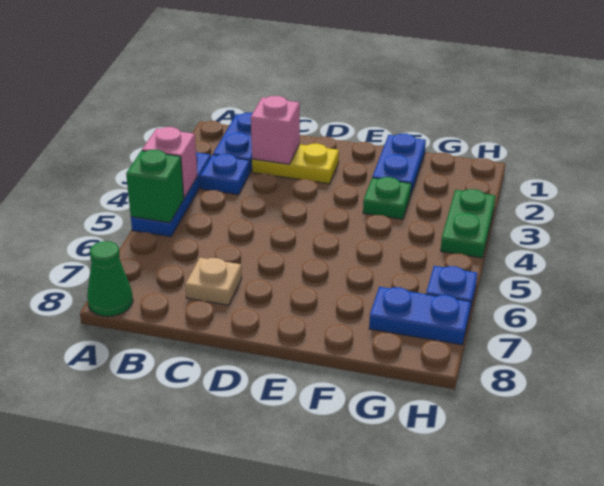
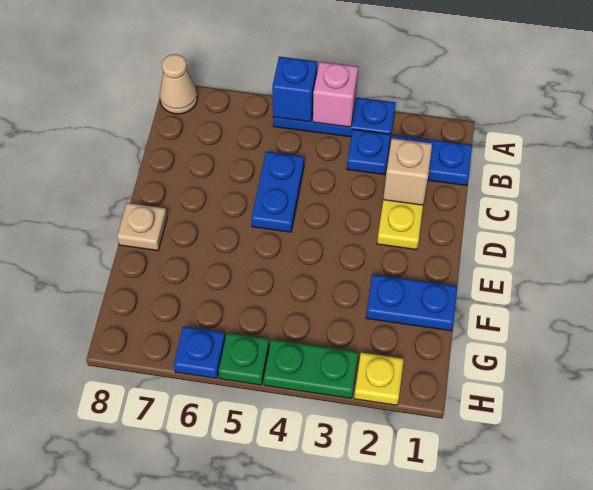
green 1x1 brick [126,150,184,223] -> blue 1x1 brick [272,57,317,122]
green 1x1 cone [87,241,133,316] -> tan 1x1 cone [160,54,198,114]
pink 1x1 brick [251,96,300,164] -> tan 1x1 brick [383,138,432,205]
tan 1x1 plate [185,258,242,305] -> tan 1x1 plate moved to [117,203,167,251]
green 1x1 plate [363,177,411,219] -> green 1x1 plate moved to [218,333,269,385]
blue 1x2 plate [369,287,471,345] -> blue 1x2 plate moved to [251,151,304,232]
none -> yellow 1x1 plate [354,352,404,405]

